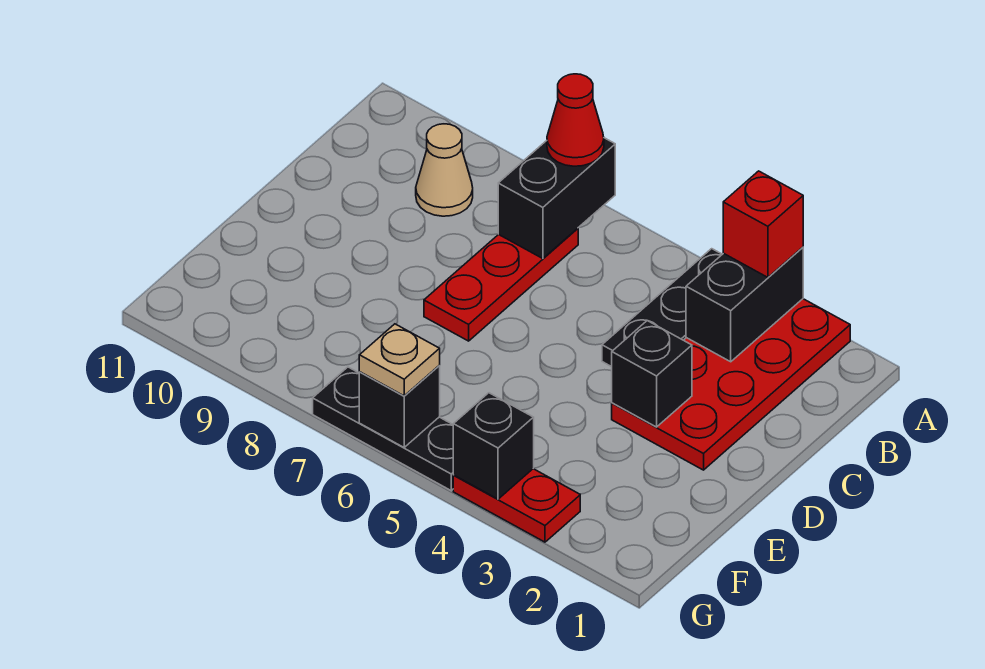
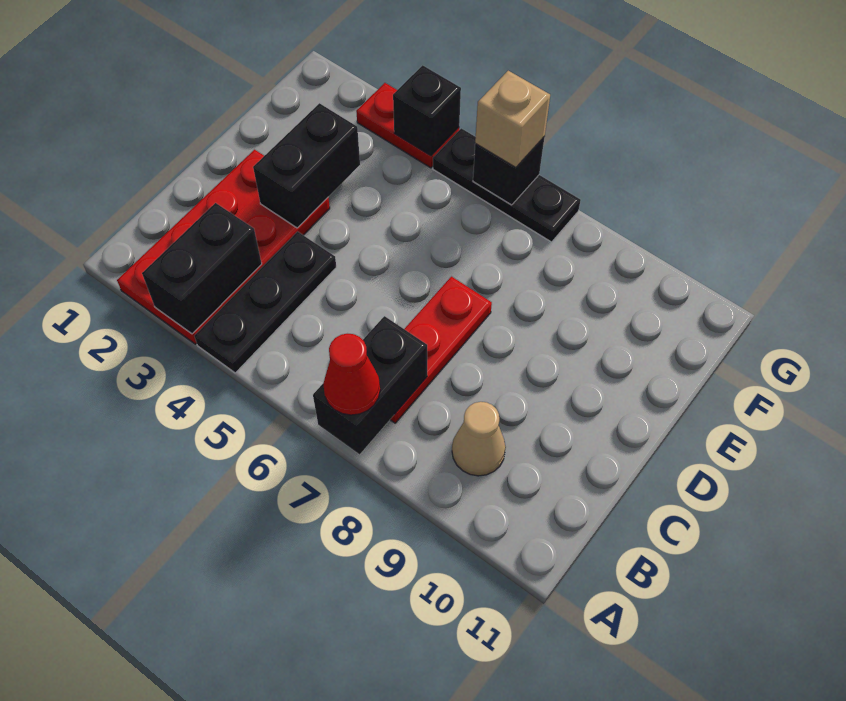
red 1x1 brick [723,171,803,277] -> none
black 1x1 brick [612,321,692,427] -> black 1x2 brick [253,103,360,228]
tan 1x1 plate [359,324,440,396] -> tan 1x1 brick [475,71,550,167]

